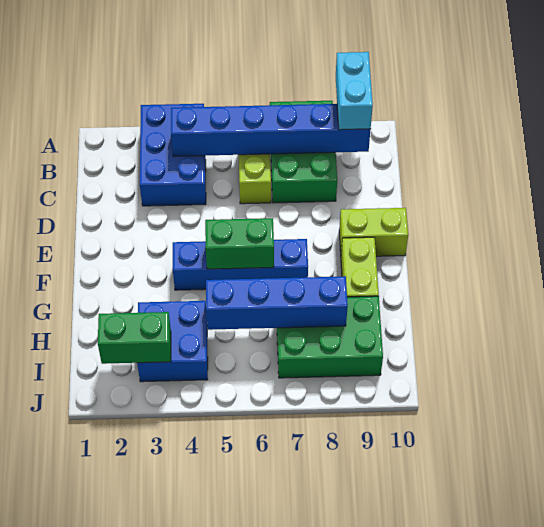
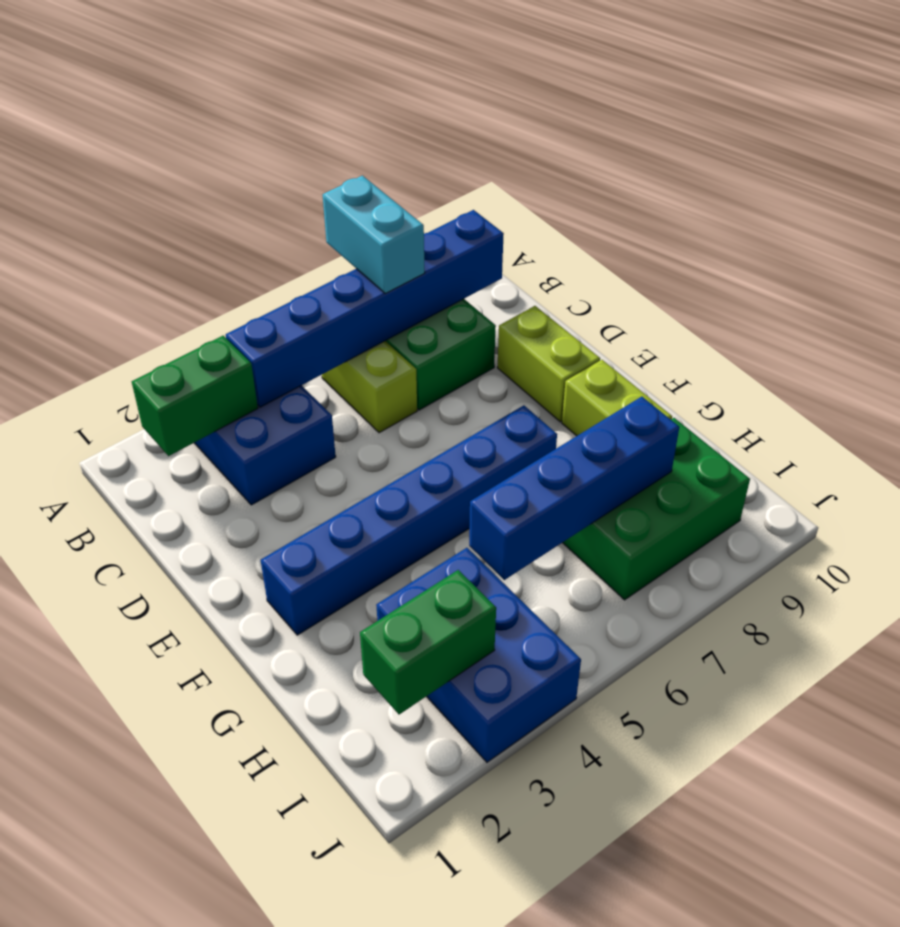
cyan 1x2 brick [336,52,373,130] -> cyan 1x2 brick moved to [323,176,425,293]
lime 1x2 brick [339,208,408,256] -> lime 1x2 brick turned to [497,306,600,422]
blue 1x4 brick [173,239,308,290] -> blue 1x6 brick [261,405,557,635]
green 1x2 brick [205,218,274,269] -> green 1x2 brick moved to [132,336,258,456]
blue 2x2 brick [137,301,208,382] -> blue 2x3 brick [376,548,581,762]

